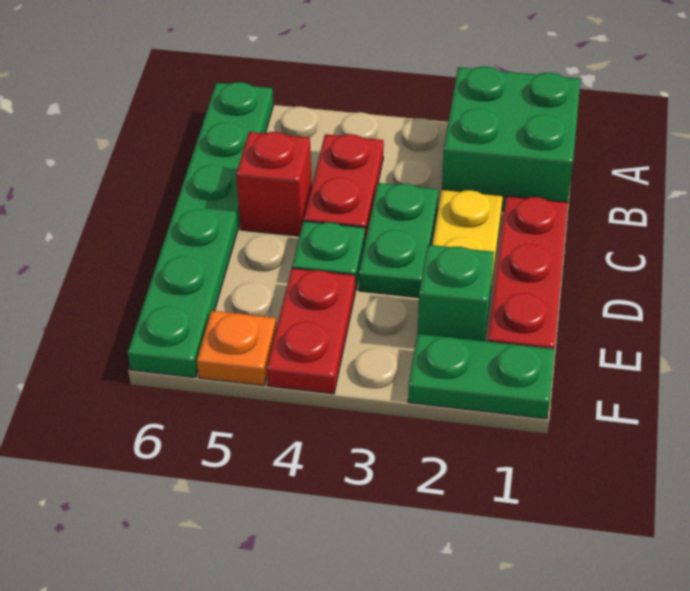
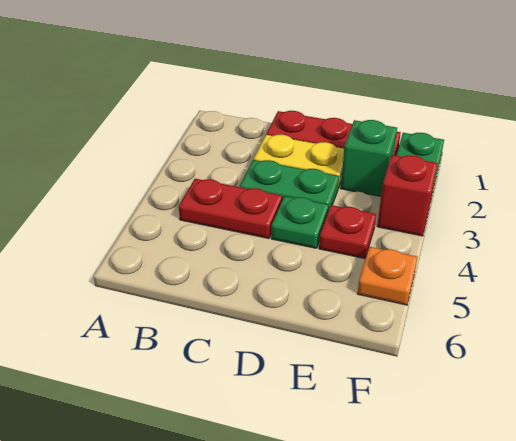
green 2x2 brick [442,67,581,212] -> none
green 1x6 plate [128,82,273,378] -> none
red 1x1 brick [236,132,312,236] -> red 1x1 brick moved to [377,155,438,236]
red 1x2 plate [267,268,355,394] -> red 1x1 plate [319,205,376,258]

